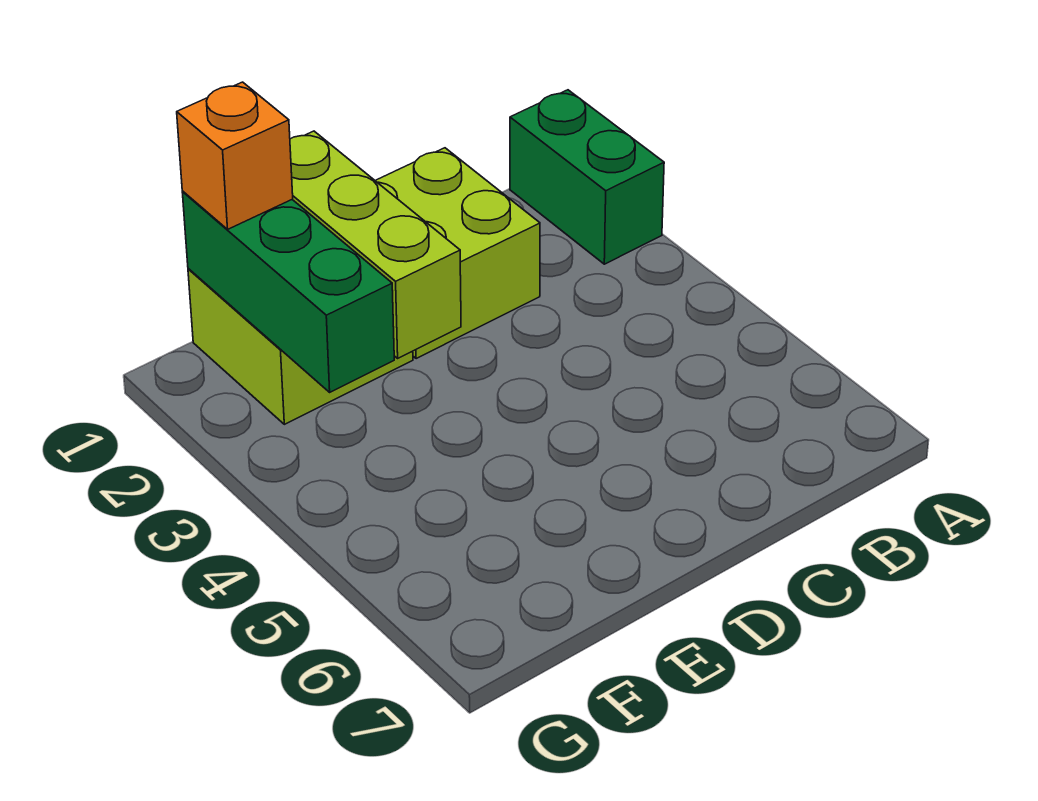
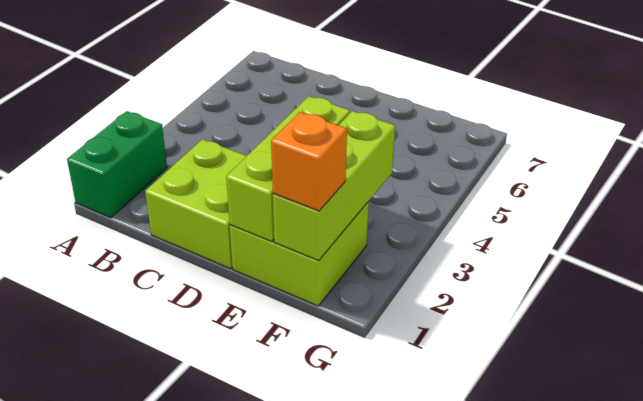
green 1x3 brick [182,192,394,392] -> lime 1x3 brick [273,111,395,261]

